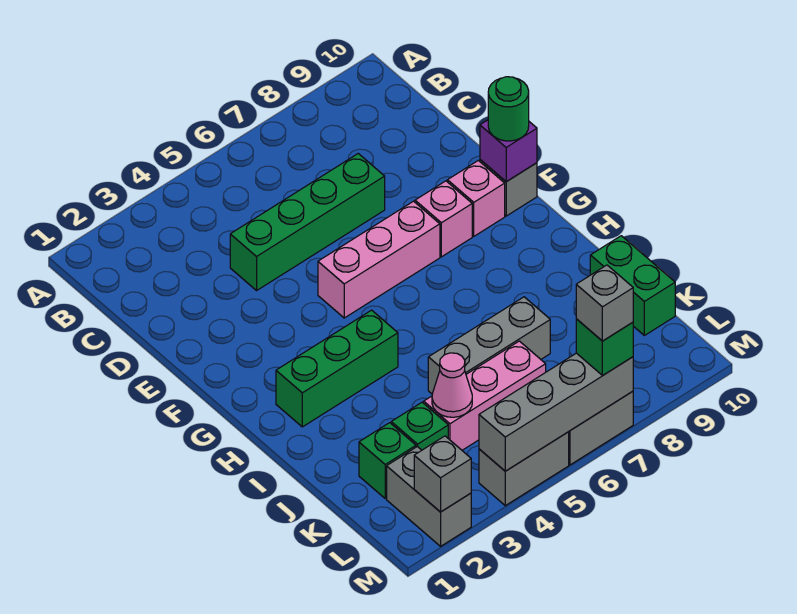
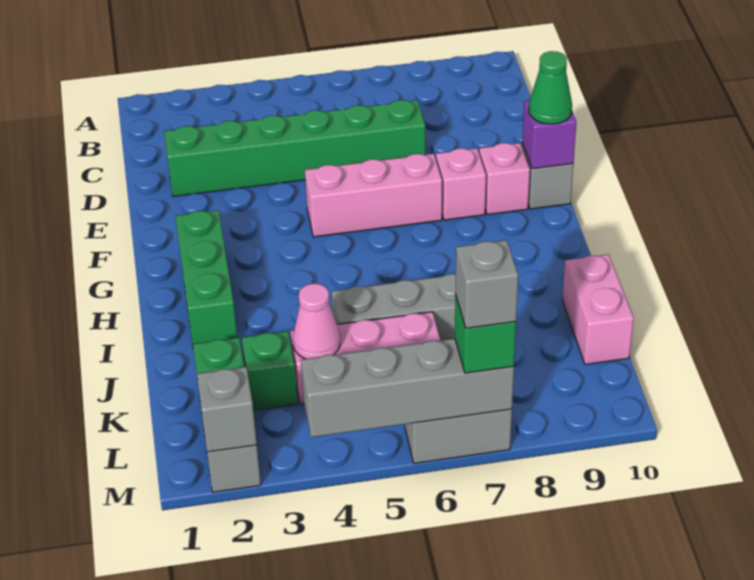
green 1x4 brick [230,154,385,290] -> green 1x6 brick [164,100,425,196]
green 1x1 round brick [488,77,529,141] -> green 1x1 cone [529,51,572,124]
green 1x3 brick [276,310,398,427] -> green 1x3 brick turned to [176,210,237,344]
green 1x2 brick [590,236,675,335] -> pink 1x2 brick [562,254,634,364]
grey 1x2 brick [479,432,569,506] -> none

